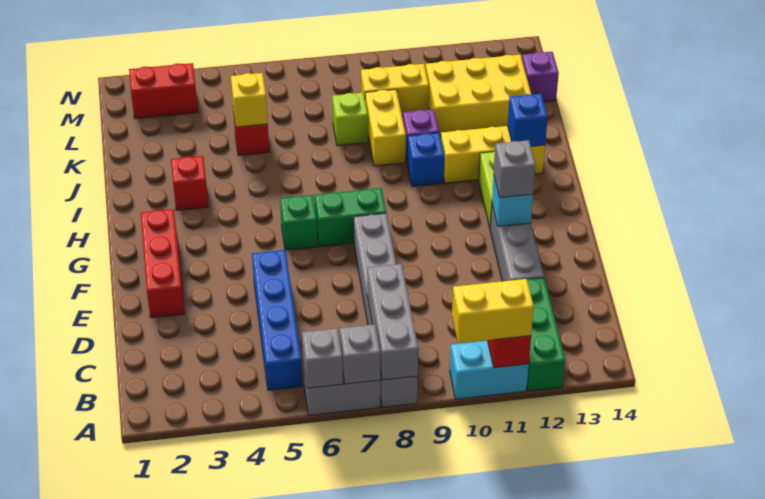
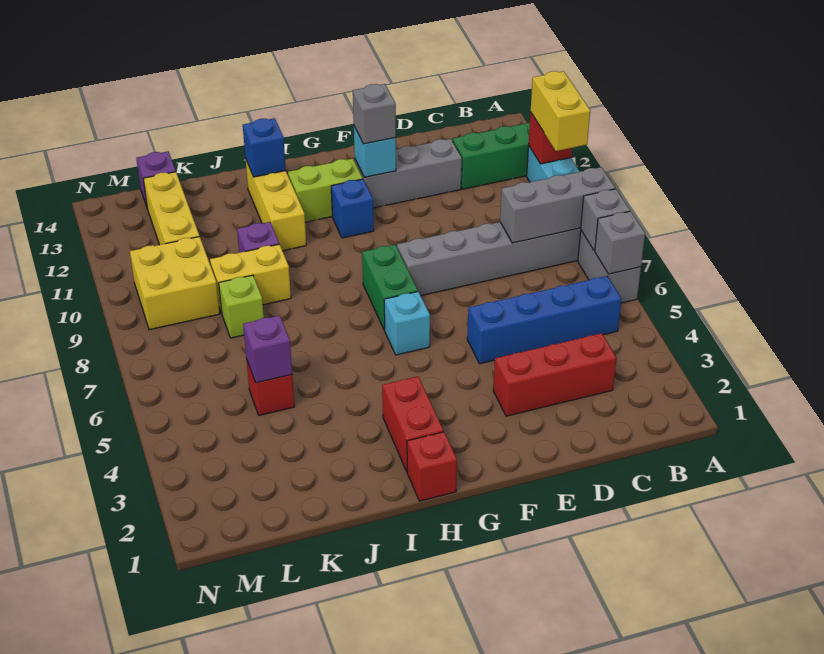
red 1x3 brick [141,209,184,318] -> red 1x3 brick moved to [493,333,616,416]
green 1x1 brick [280,195,318,250] -> cyan 1x1 brick [384,292,430,355]
red 1x1 brick [171,156,208,210] -> red 1x1 brick moved to [407,432,457,501]
blue 1x1 brick [407,133,444,187] -> blue 1x1 brick moved to [331,179,374,238]
yellow 1x1 brick [231,73,268,127] -> purple 1x1 brick [243,315,292,383]
yellow 2x3 brick [426,55,531,135] -> yellow 1x3 brick [143,172,200,245]
yellow 1x2 brick [361,64,429,116] -> yellow 2x2 brick [130,237,220,330]
red 1x2 brick [129,63,198,119] -> red 1x2 brick moved to [382,376,444,471]

